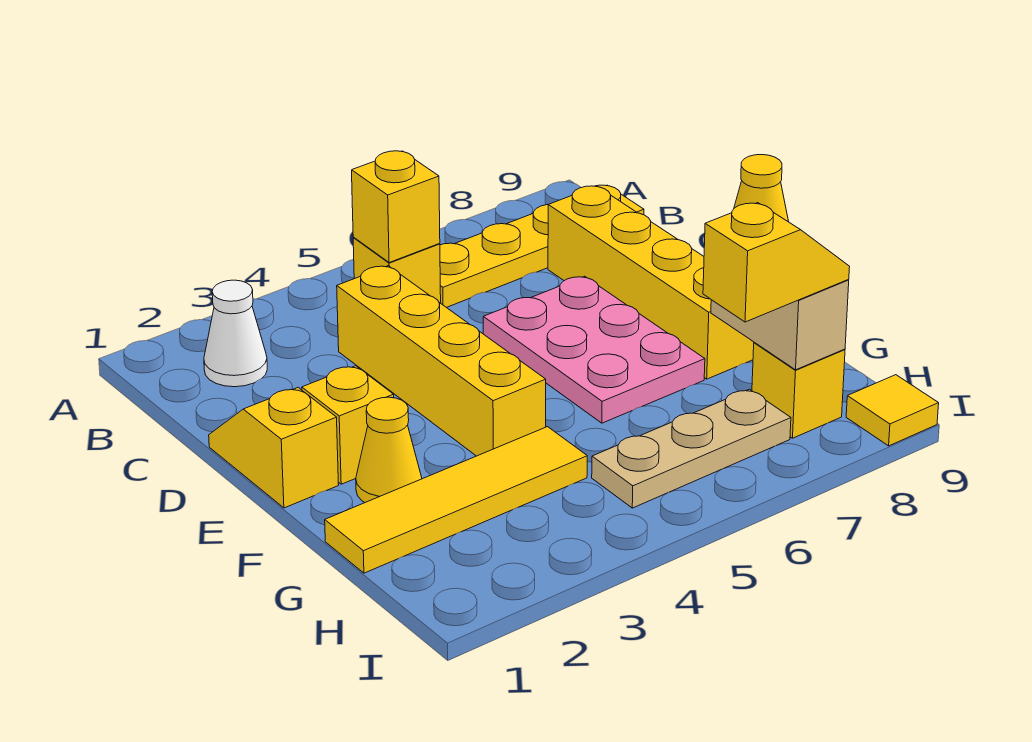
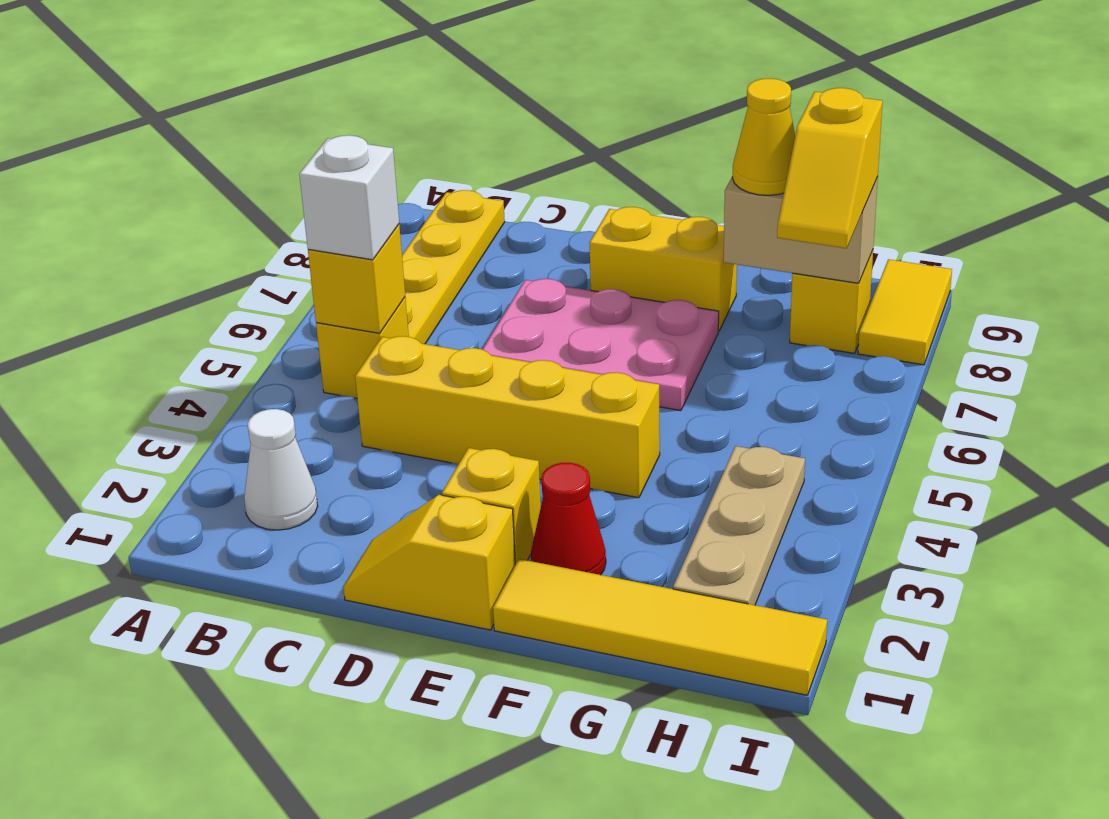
none -> white 1x1 brick [299,135,399,260]
yellow 1x4 brick [548,186,754,379] -> yellow 1x2 brick [589,207,737,331]
yellow 1x1 cone [356,397,422,502] -> red 1x1 cone [531,463,606,575]
yellow 1x4 tile [325,427,587,573] -> yellow 1x4 tile turned to [493,559,827,695]
tan 1x3 plate [592,389,791,508] -> tan 1x3 plate moved to [673,446,805,605]
yellow 1x2 slope [703,203,850,322] -> yellow 1x2 slope turned to [777,88,883,248]
yellow 1x1 tile [846,375,939,446] -> yellow 1x2 tile [858,259,952,365]

